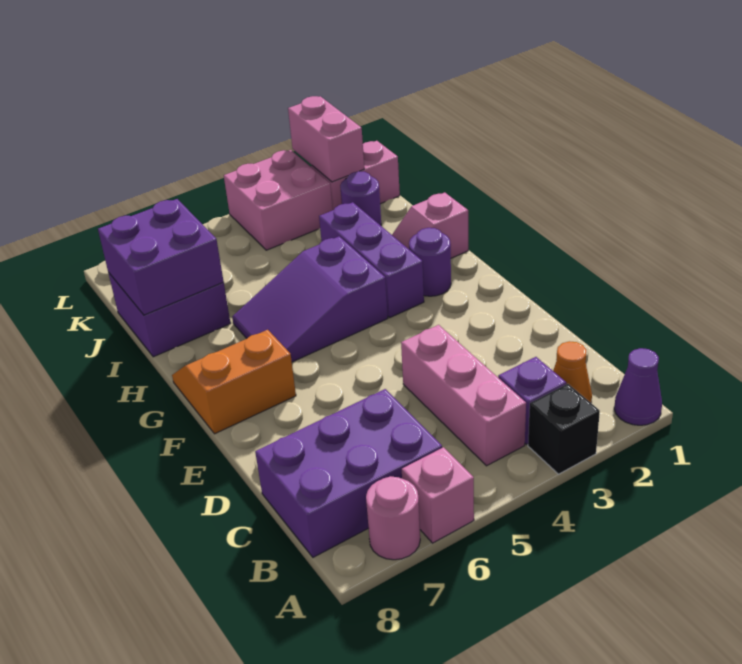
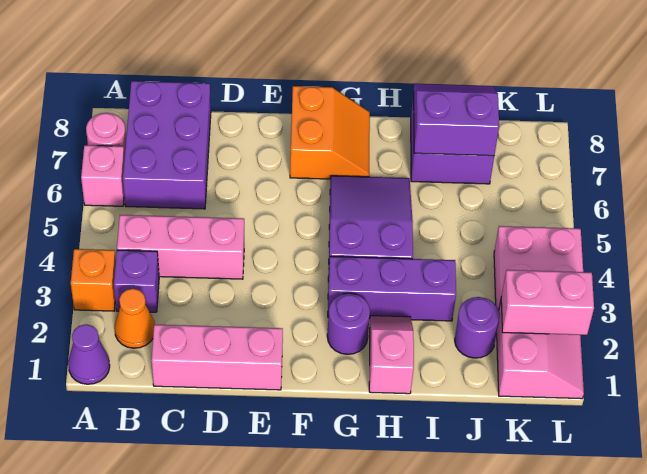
black 1x1 brick [528,384,600,474] -> orange 1x1 brick [71,249,116,311]
none -> pink 1x3 brick [151,325,283,390]
purple 2x2 brick [98,199,224,315] -> purple 2x2 slope [414,84,499,156]

